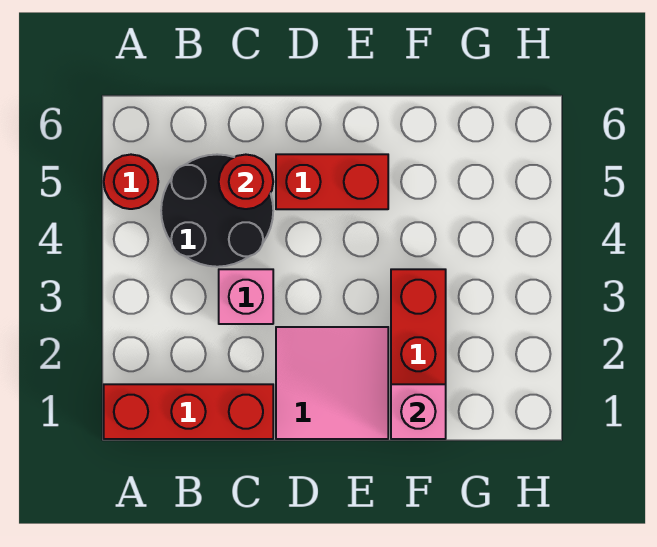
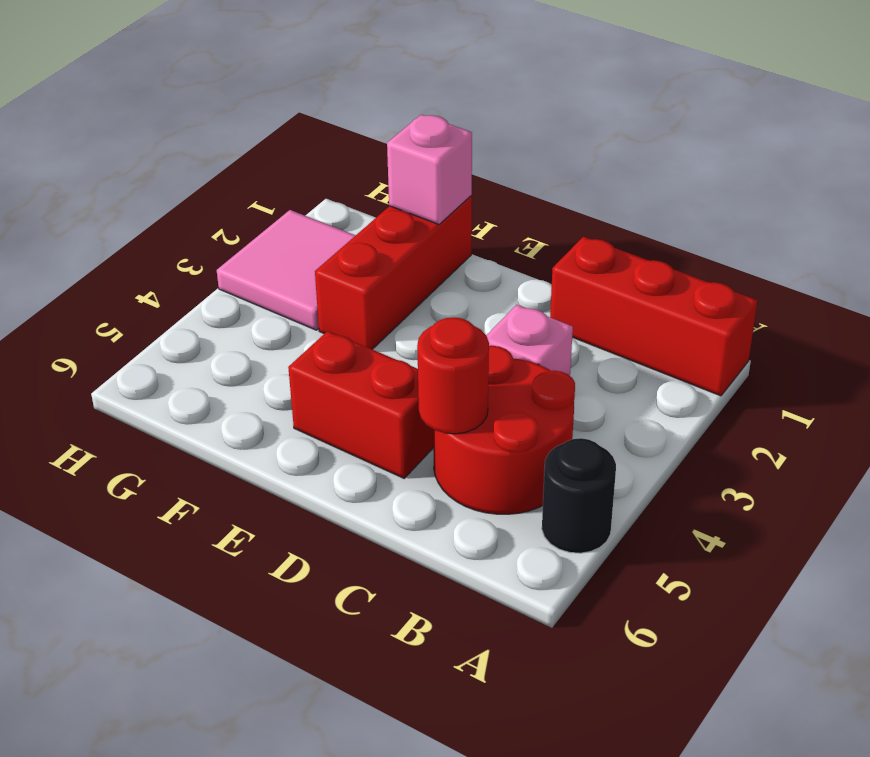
red 1x1 round brick [104,155,158,209] -> black 1x1 round brick [542,438,616,553]
black 2x2 round brick [161,154,273,267] -> red 2x2 round brick [433,346,575,514]
pink 2x2 tile [276,327,388,439] -> pink 2x2 tile moved to [217,210,356,330]

